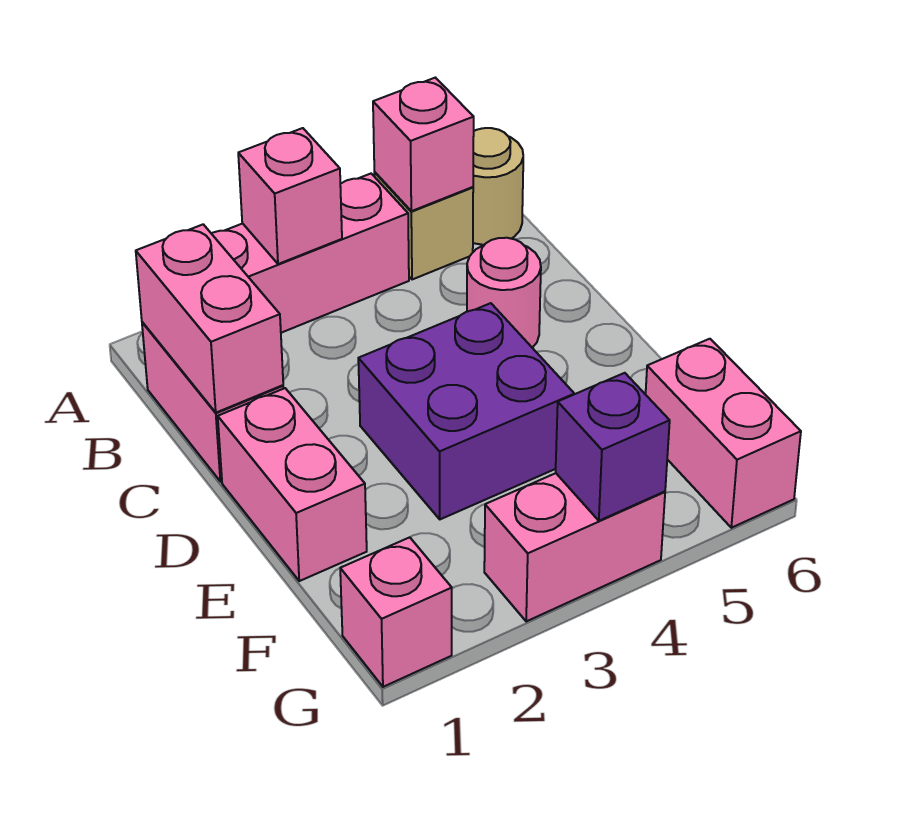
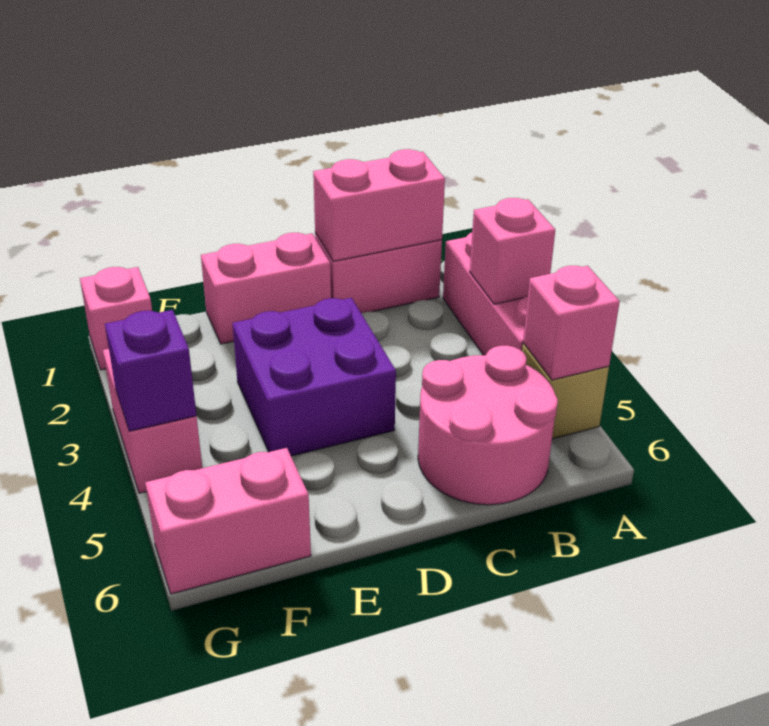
tan 1x1 round brick [473,128,523,245] -> none
pink 1x1 round brick [467,238,541,348] -> pink 2x2 round brick [418,346,558,505]

